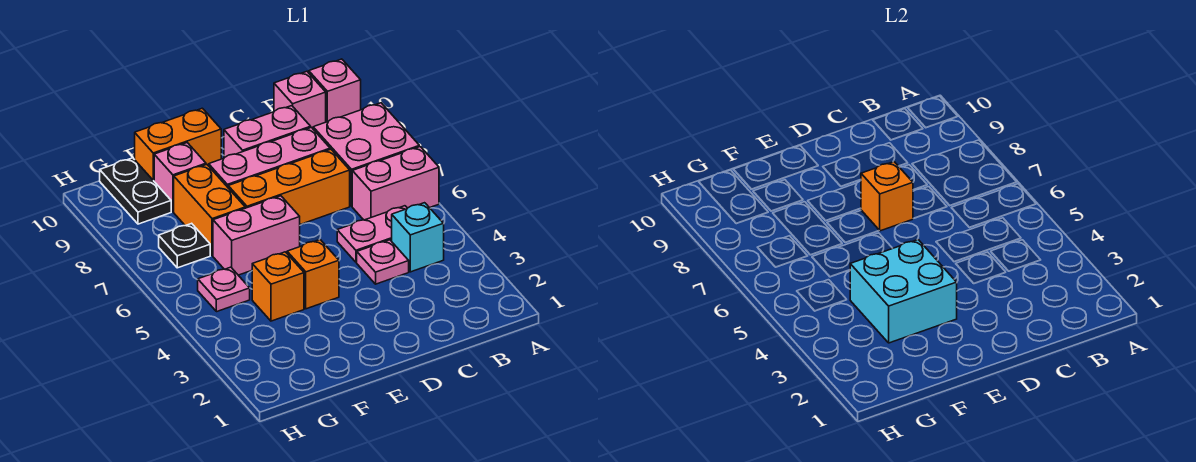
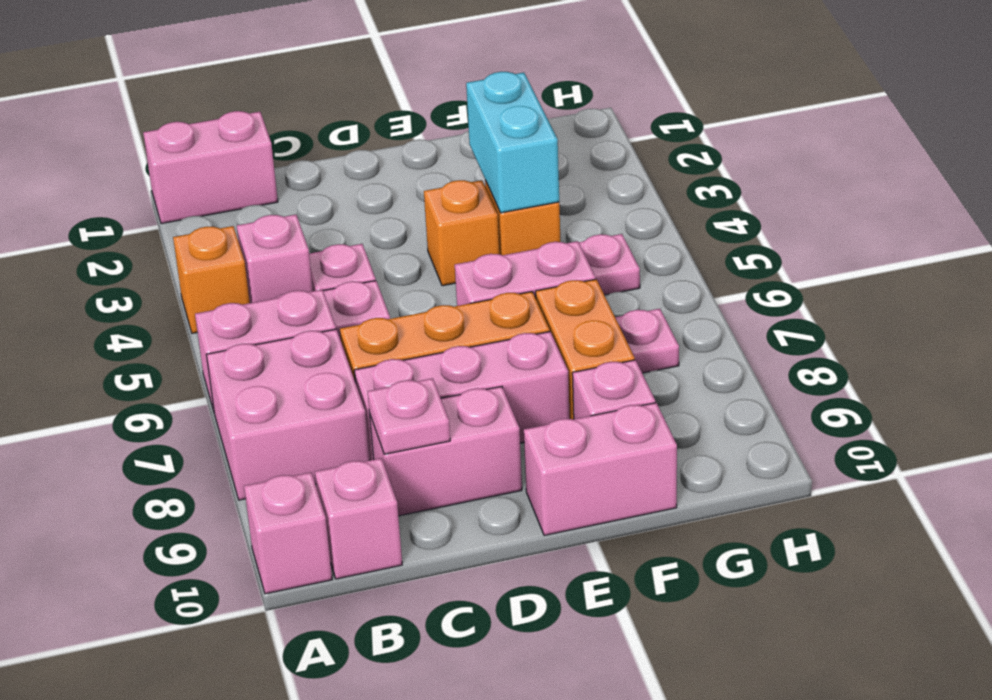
none -> pink 1x2 brick [143,111,278,224]
cyan 1x1 brick [392,203,444,272] -> pink 1x1 brick [237,215,313,303]
none -> pink 1x1 plate [368,378,450,454]
orange 1x1 brick [861,162,913,231] -> orange 1x1 brick moved to [173,226,250,333]
cyan 2x2 brick [850,240,957,343] -> cyan 1x2 brick [466,72,559,213]
orange 1x2 brick [135,108,221,181] -> pink 1x2 brick [524,403,677,535]
black 1x1 plate [159,223,210,268] -> pink 1x1 plate [615,309,679,373]
black 1x2 plate [100,158,171,224] -> none

